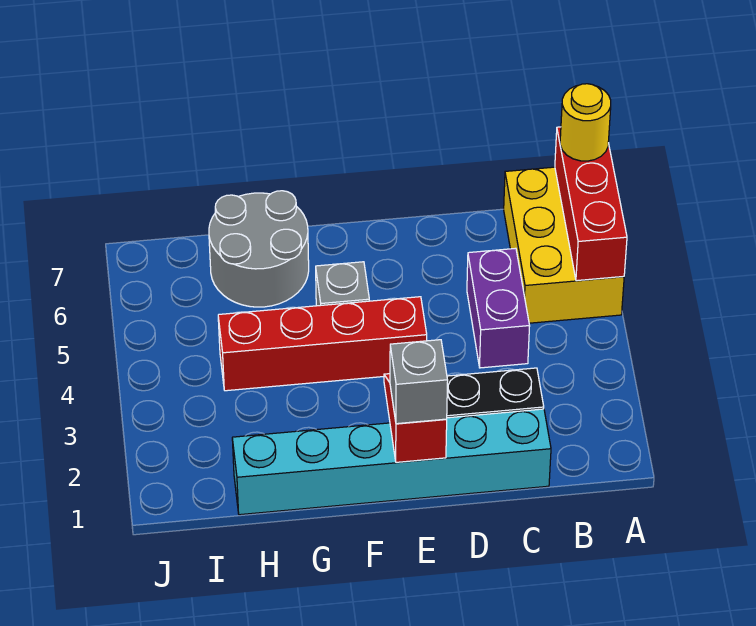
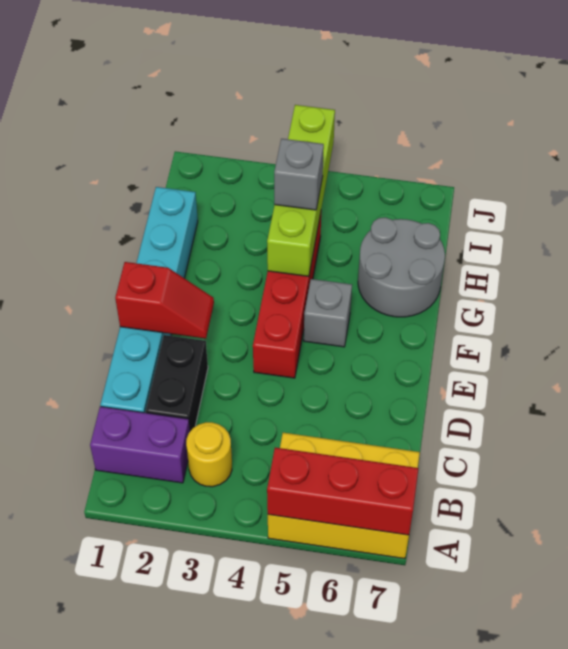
yellow 1x1 round brick [560,84,611,161] -> yellow 1x1 round brick moved to [186,422,232,487]
purple 1x2 brick [467,248,530,368] -> purple 1x2 brick moved to [90,406,190,483]
grey 1x1 brick [390,340,448,424] -> grey 1x1 brick moved to [274,139,324,210]
none -> lime 1x4 brick [267,105,335,276]

